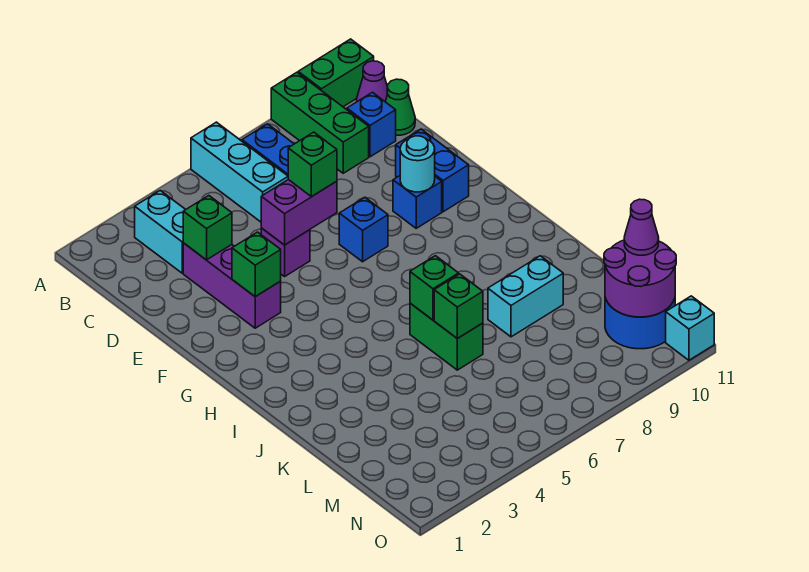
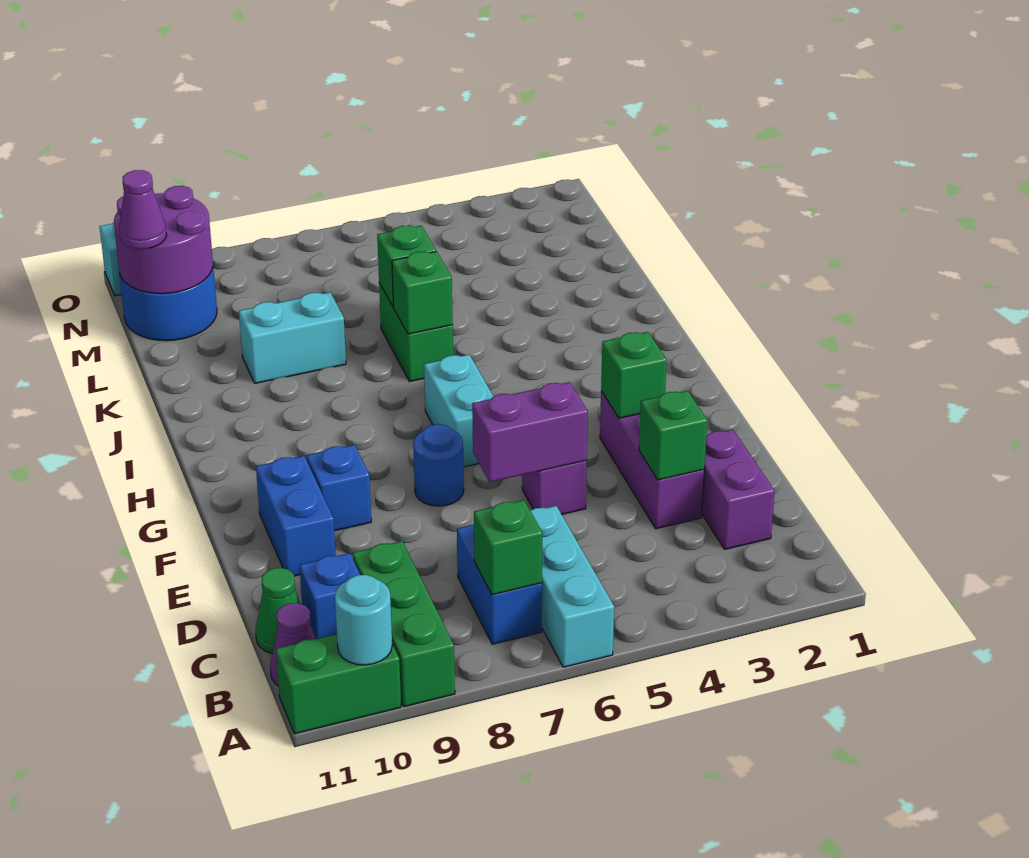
cyan 1x2 brick [135,191,186,273] -> cyan 1x2 brick moved to [424,355,494,467]
none -> purple 1x2 brick [702,430,775,549]
green 1x1 brick [288,132,337,197] -> green 1x1 brick moved to [474,500,542,595]
blue 1x1 brick [339,197,388,262] -> blue 1x1 round brick [413,424,464,506]
cyan 1x1 round brick [400,136,435,192] -> cyan 1x1 round brick moved to [335,575,392,665]

